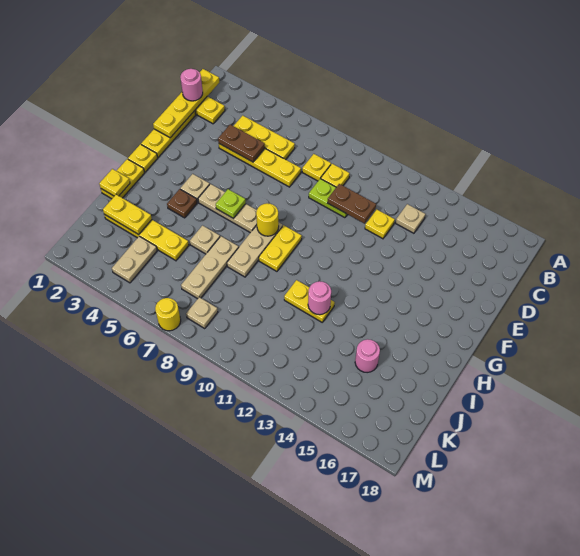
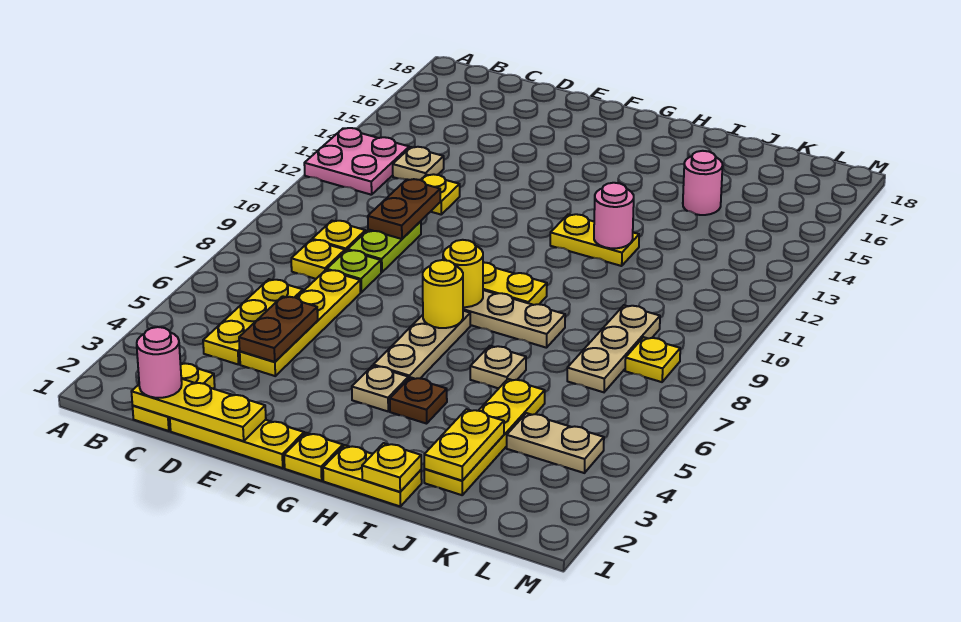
none -> pink 2x2 plate [304,128,409,195]
yellow 1x4 plate [153,69,219,138] -> yellow 1x3 plate [131,379,266,441]
lime 1x1 plate [216,189,246,218] -> lime 1x1 plate moved to [327,250,381,292]
tan 1x3 plate [181,236,239,299] -> tan 1x3 plate turned to [567,305,660,392]
yellow 1x2 plate [284,280,335,322] -> yellow 1x2 plate turned to [550,214,639,266]
tan 1x1 plate [186,297,218,328] -> yellow 1x1 plate [625,337,680,382]
yellow 1x1 round brick [155,298,181,331] -> yellow 1x1 round brick moved to [423,260,463,328]

